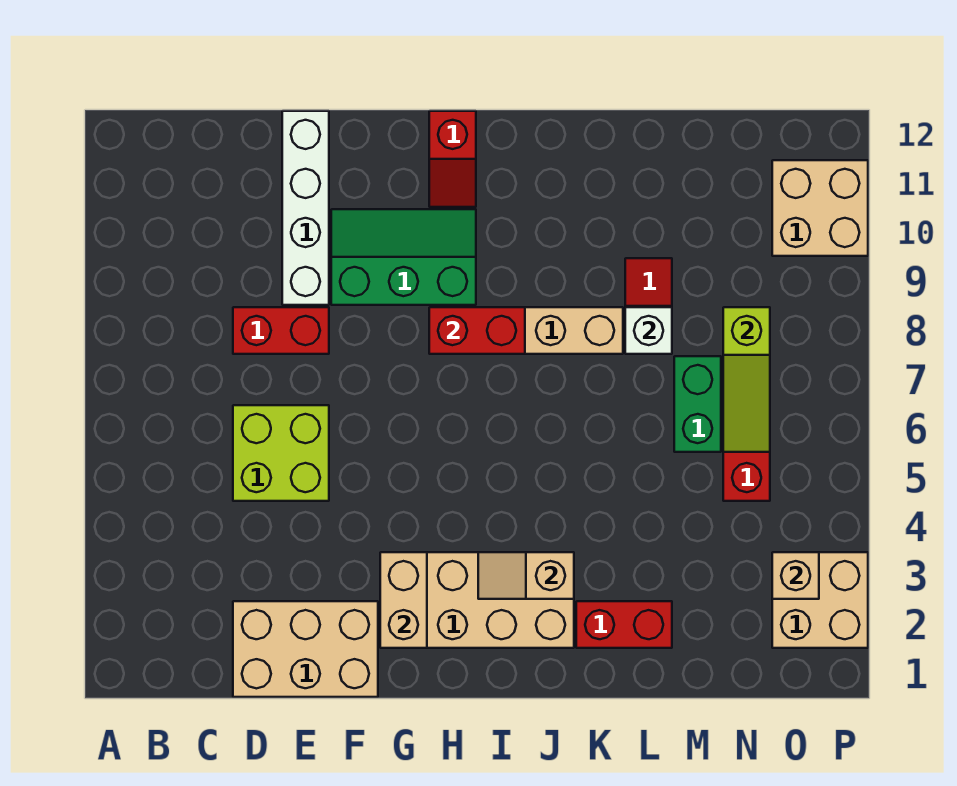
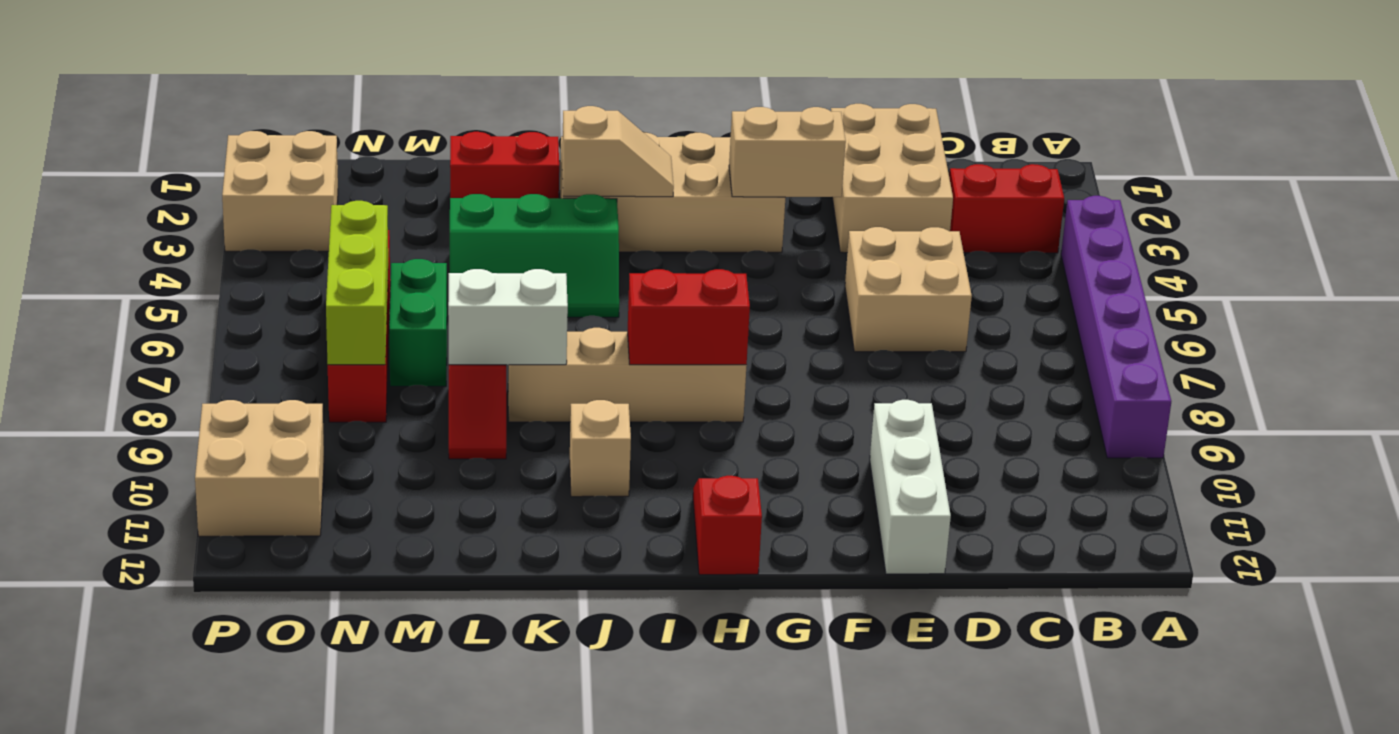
none -> purple 1x6 brick [1061,196,1171,458]
tan 2x3 brick [233,601,378,697] -> tan 2x3 brick turned to [831,104,953,253]
lime 2x2 brick [233,405,329,501] -> tan 2x2 brick [845,227,972,352]
red 1x2 brick [233,307,329,354] -> red 1x2 brick moved to [949,164,1064,253]
white 1x4 brick [282,111,329,305] -> white 1x3 brick [870,399,951,574]
green 2x3 slope [331,209,476,305] -> green 2x3 slope moved to [450,194,619,317]
tan 1x2 brick [380,552,427,648] -> tan 1x2 brick turned to [729,107,846,197]
white 1x1 brick [625,307,672,354] -> white 1x2 brick [448,269,568,365]
lime 1x3 slope [723,307,770,452] -> lime 1x3 brick [326,201,388,365]
tan 1x1 brick [772,552,819,599] -> tan 1x1 brick moved to [570,400,631,497]

